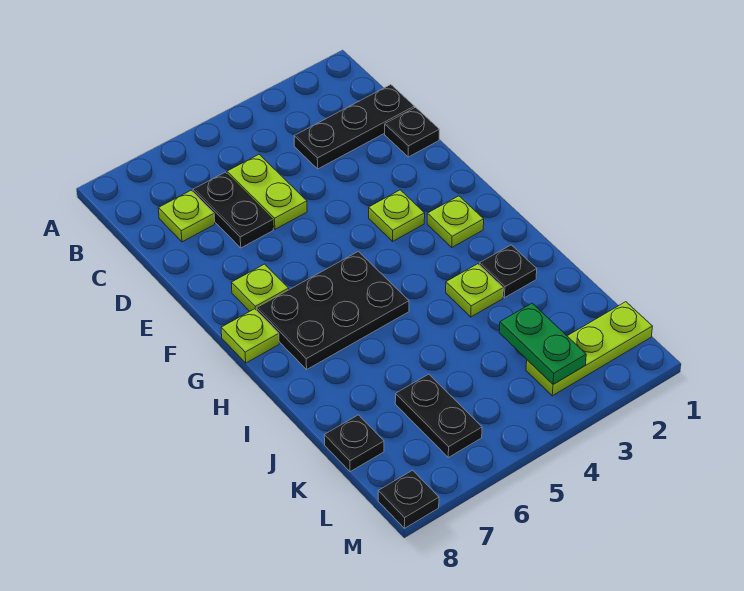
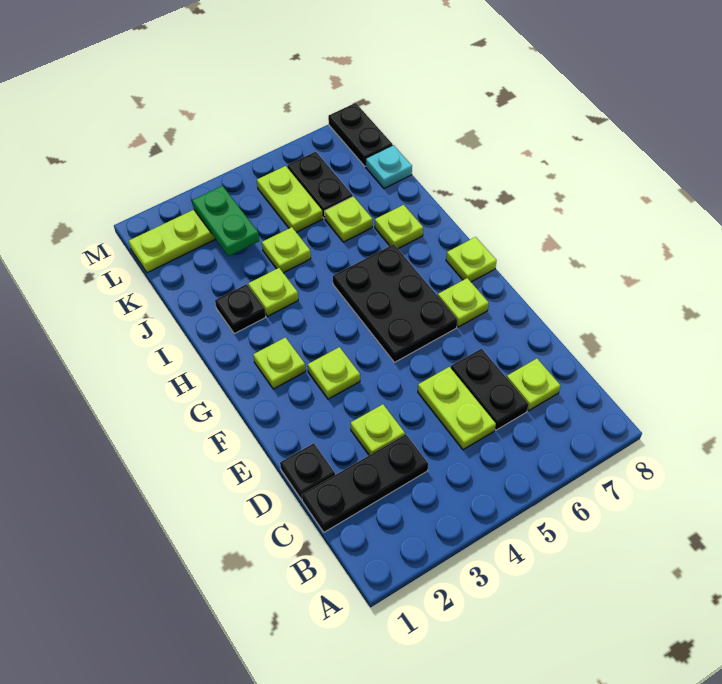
none -> lime 1x1 plate [351,404,405,455]
black 2x3 plate [256,251,409,369] -> black 2x3 plate turned to [333,244,457,362]
none -> lime 1x1 plate [375,205,423,249]
none -> lime 1x1 plate [262,227,311,273]
none -> lime 1x1 plate [325,197,372,242]
none -> lime 1x2 plate [257,166,323,232]
black 1x1 plate [324,415,384,472] -> cyan 1x1 plate [366,145,412,189]
black 1x1 plate [378,470,439,528] -> black 1x2 plate [328,103,393,166]

